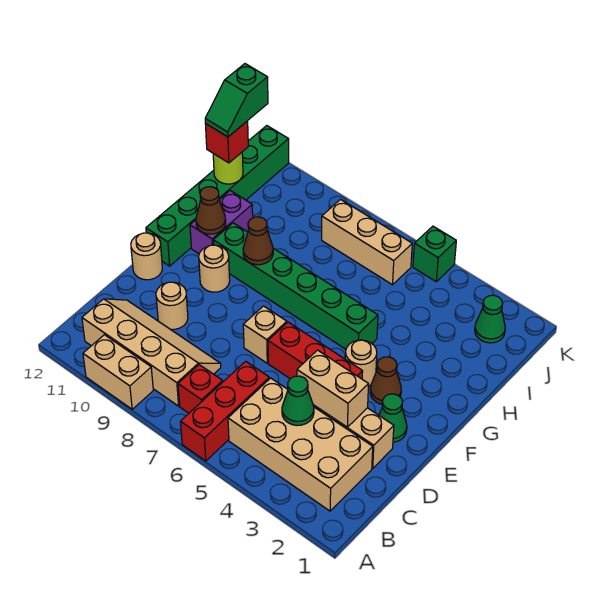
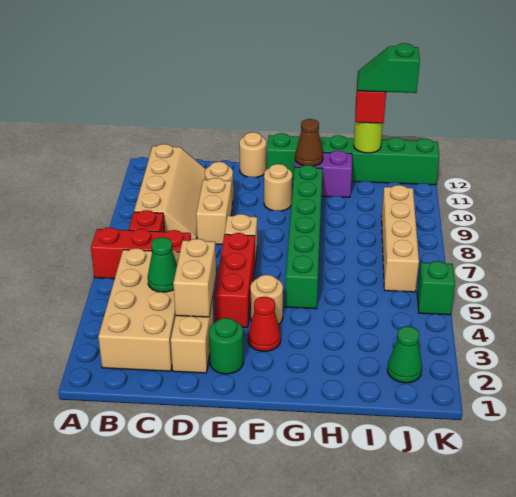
tan 1x2 brick [83,335,153,409] -> tan 1x2 brick moved to [196,178,232,244]
green 1x1 cone [379,394,407,442] -> green 1x1 round brick [209,318,244,374]
brown 1x1 cone [370,357,401,404] -> red 1x1 cone [248,297,281,351]
brown 1x1 cone [243,217,273,265] -> none
tan 1x3 brick [322,199,412,285] -> tan 1x4 brick [381,185,419,292]

